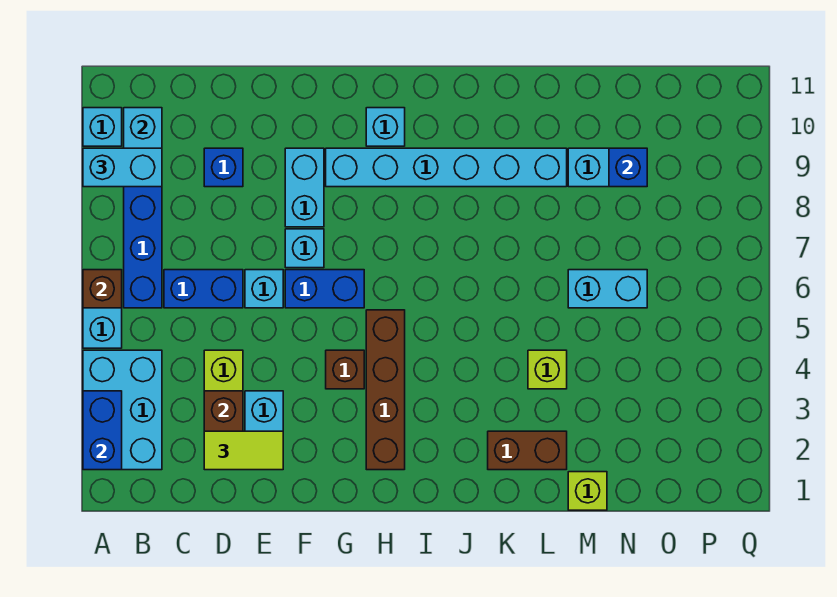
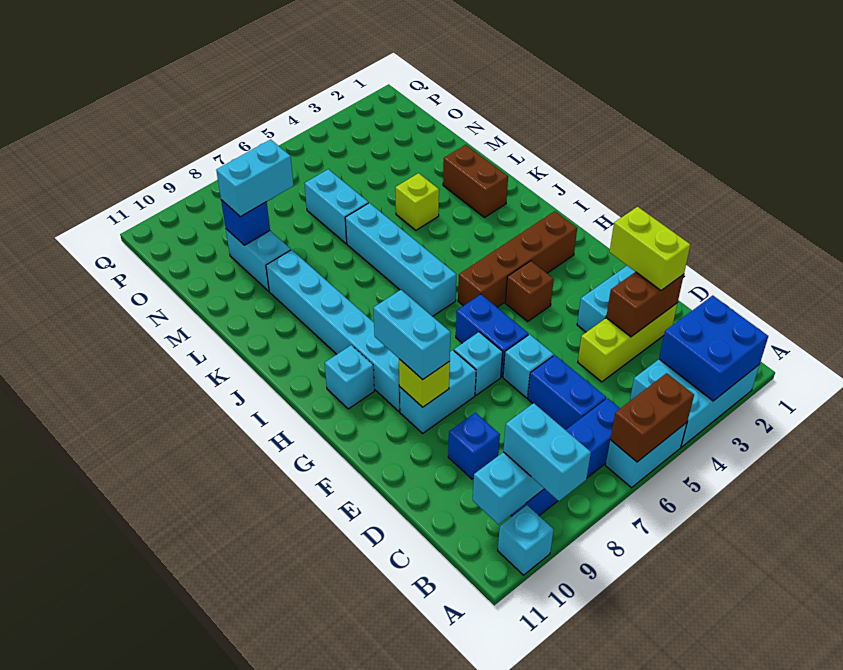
blue 1x2 brick [83,391,122,470] -> blue 2x2 brick [659,295,768,401]
brown 1x1 brick [83,270,122,308] -> brown 1x2 brick [610,373,694,462]
lime 1x2 tile [204,431,283,470] -> lime 1x2 brick [610,207,690,290]
none -> cyan 1x2 brick [373,290,451,380]
none -> cyan 1x4 brick [345,203,456,316]
lime 1x1 brick [568,472,607,510] -> lime 1x1 brick moved to [399,359,450,407]
none -> cyan 1x2 brick [216,139,294,217]

